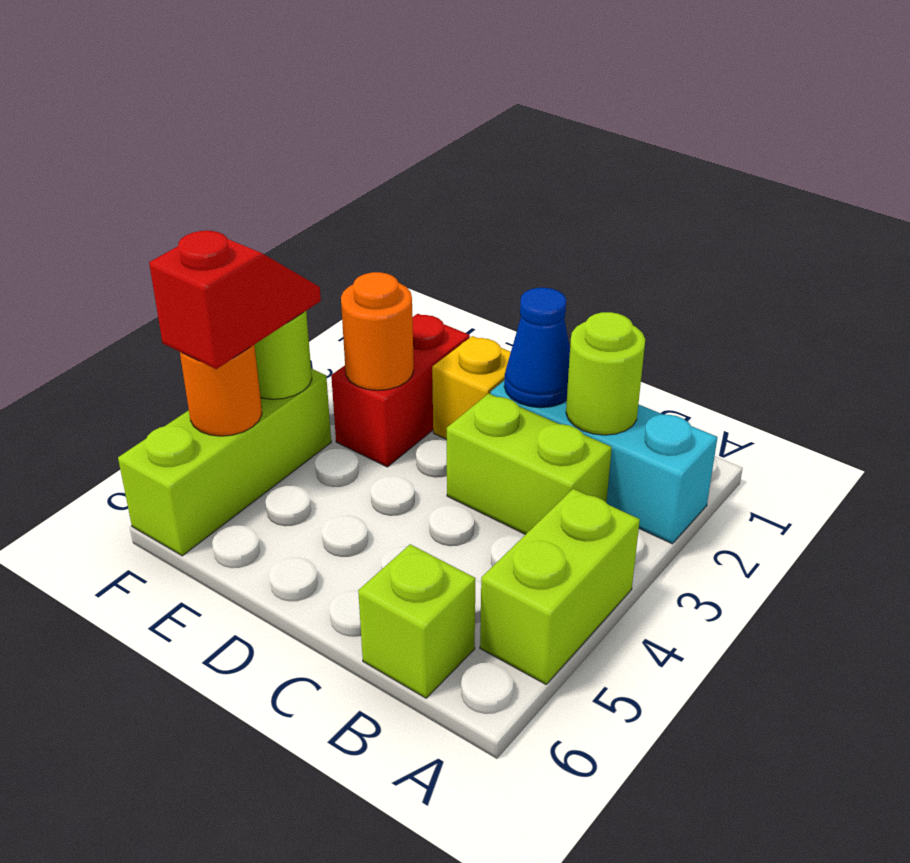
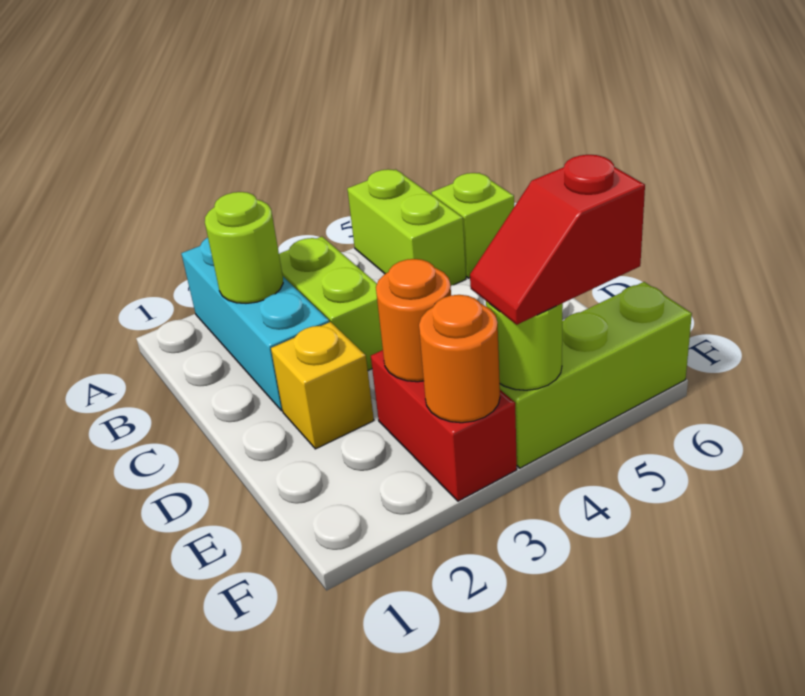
lime 1x2 brick [480,489,640,684] -> lime 1x2 brick turned to [347,169,466,286]
blue 1x1 cone [504,288,570,408] -> none
red 1x2 brick [331,314,470,467] -> red 1x2 brick turned to [371,350,517,501]
orange 1x1 round brick [180,345,262,436] -> orange 1x1 round brick moved to [419,295,500,423]

